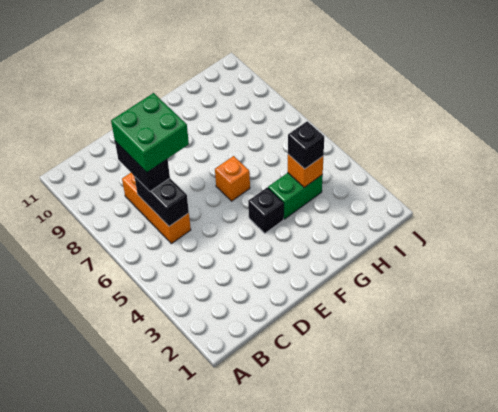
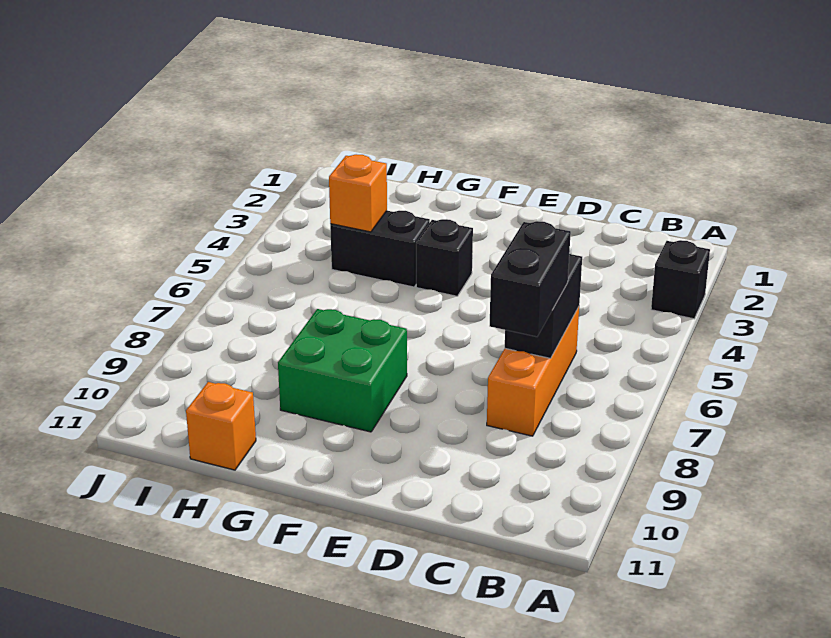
green 2x2 brick [111,93,189,172] -> green 2x2 brick moved to [278,309,407,432]
orange 1x1 brick [215,156,250,201] -> orange 1x1 brick moved to [186,382,256,470]
green 1x2 brick [268,173,323,219] -> black 1x2 brick [330,211,430,287]
black 1x1 brick [288,121,324,169] -> black 1x1 brick moved to [651,240,710,319]

